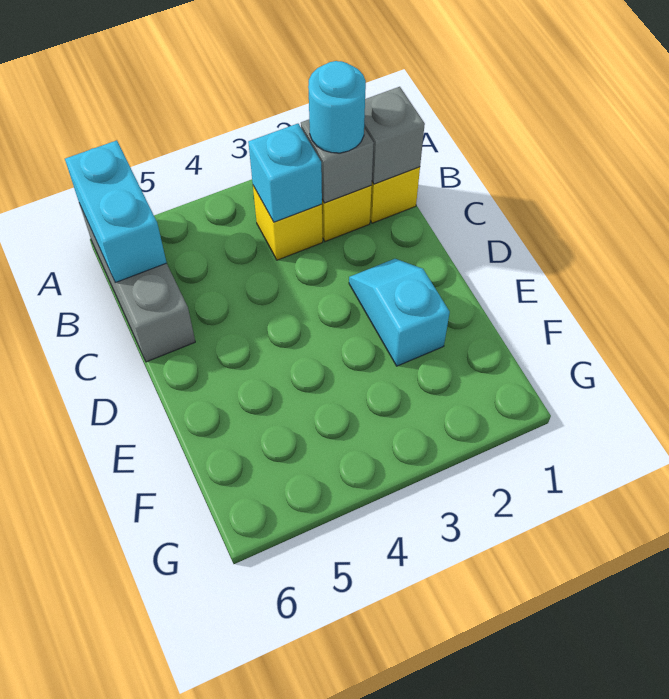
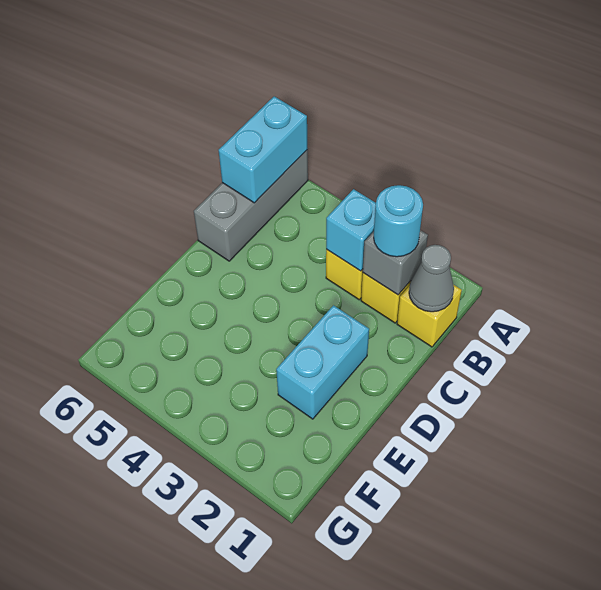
grey 1x1 brick [364,87,425,184] -> grey 1x1 cone [409,245,454,312]
cyan 1x2 slope [349,259,450,366] -> cyan 1x2 brick [276,305,369,419]

